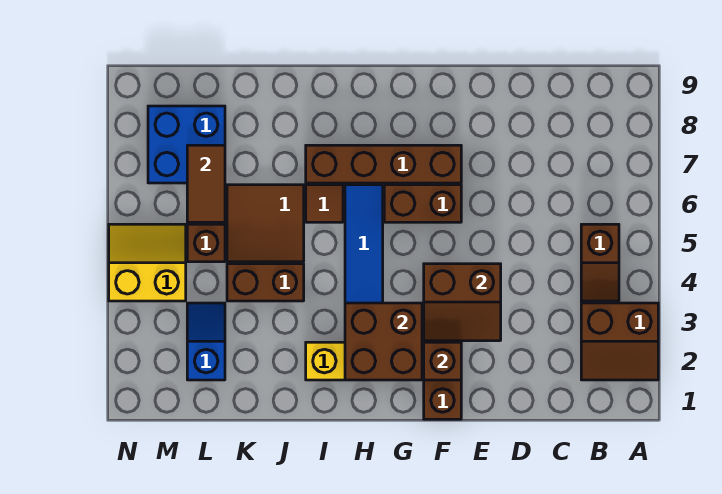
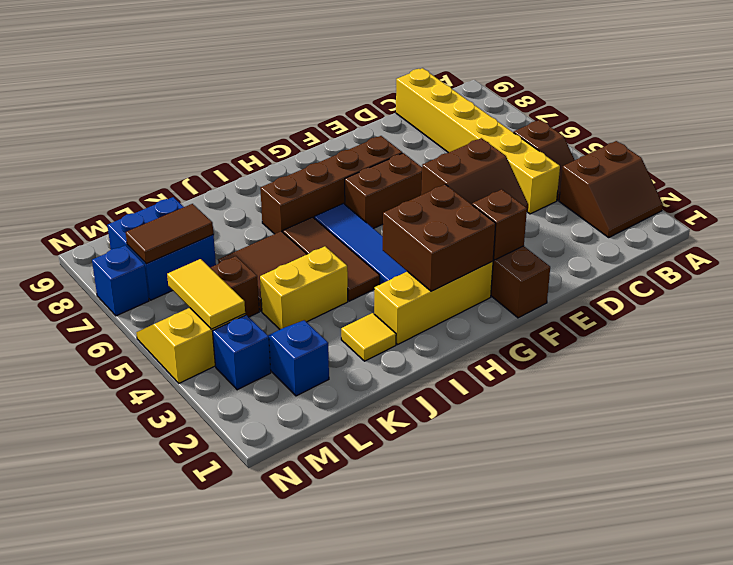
none -> yellow 1x6 brick [396,68,560,214]
brown 1x1 tile [306,185,343,222] -> brown 1x3 tile [283,217,380,301]
none -> yellow 1x1 tile [341,313,396,361]
brown 1x2 brick [227,264,304,301] -> yellow 1x2 brick [260,246,348,329]
brown 1x2 tile [187,145,225,222] -> brown 1x2 tile turned to [126,204,213,264]
none -> blue 1x1 brick [212,315,271,390]
none -> yellow 1x2 tile [167,259,245,329]
none -> blue 1x1 brick [92,245,149,316]

